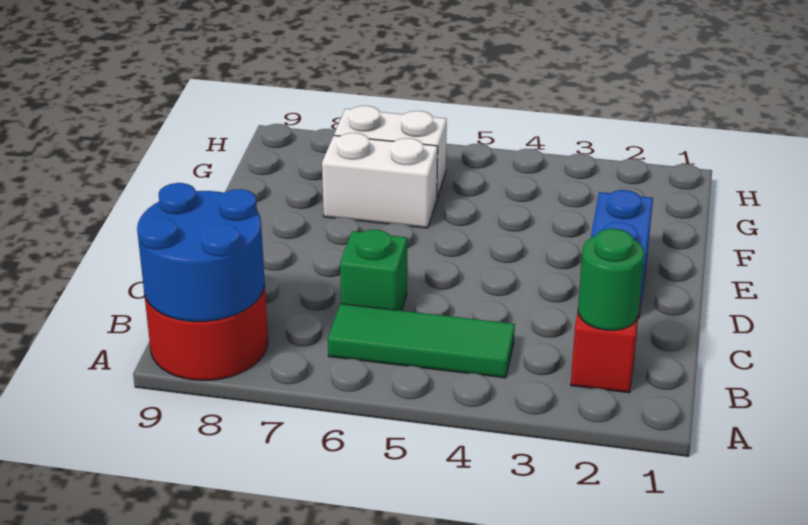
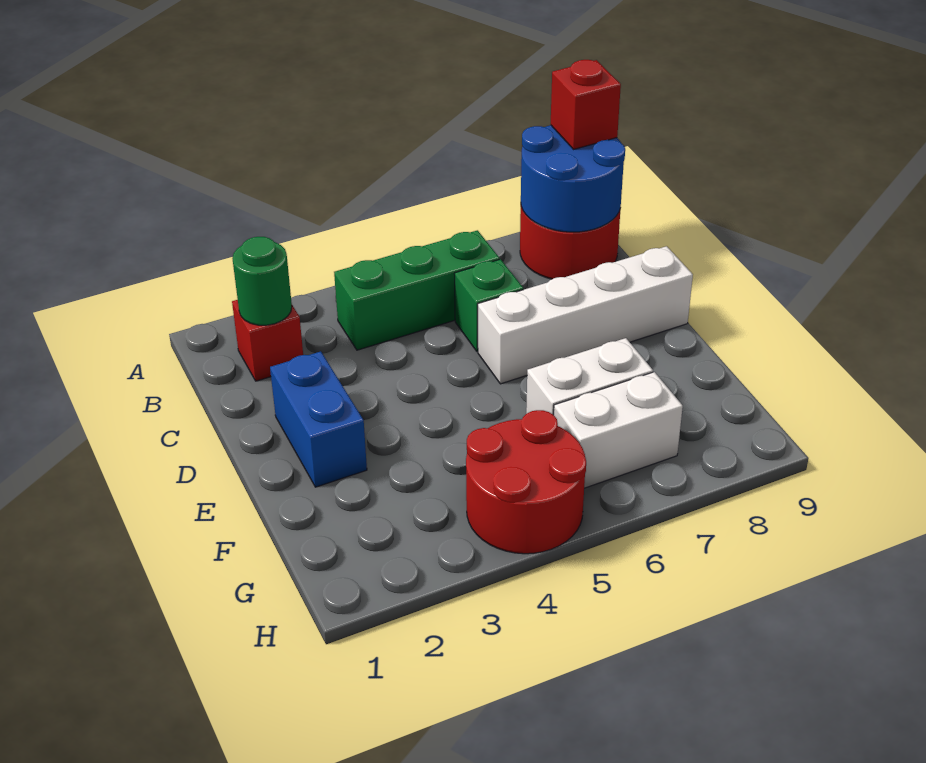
none -> red 1x1 brick [551,60,621,149]
green 1x3 tile [328,304,515,378] -> green 1x3 brick [334,230,499,350]
none -> white 1x4 brick [478,246,693,384]
none -> red 2x2 round brick [466,410,586,554]

